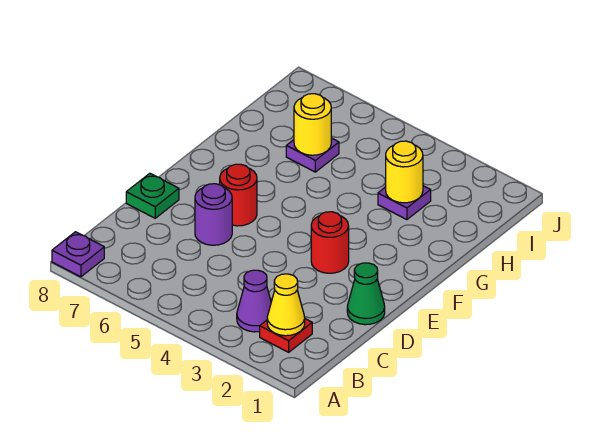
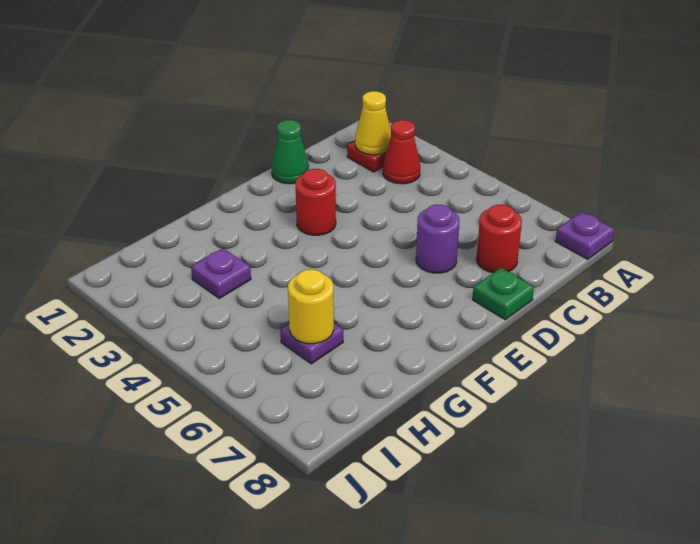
purple 1x1 cone [237,270,271,332] -> red 1x1 cone [383,120,420,184]
red 1x1 round brick [220,164,257,226] -> red 1x1 round brick moved to [477,205,522,273]
yellow 1x1 round brick [386,141,423,203] -> none

